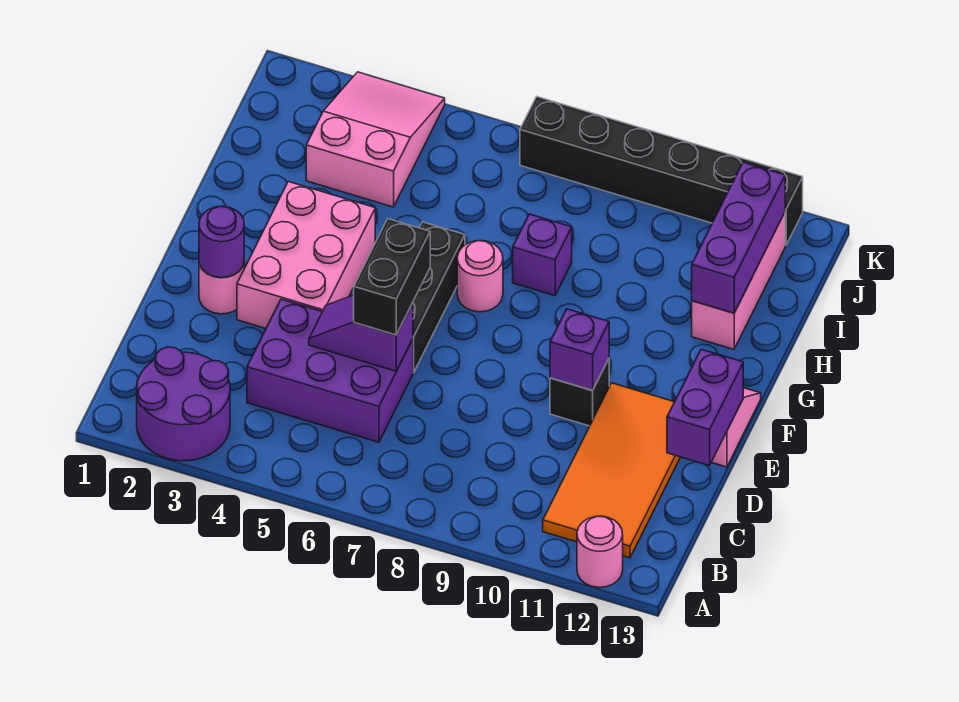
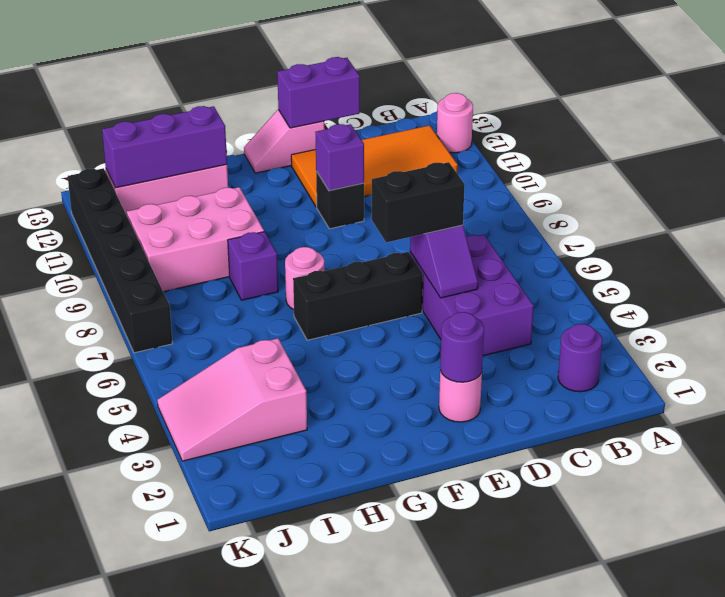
purple 2x2 round brick [137,347,230,461] -> purple 1x1 round brick [558,324,602,392]
pink 2x3 brick [237,182,375,329] -> pink 2x3 brick moved to [127,187,264,292]

